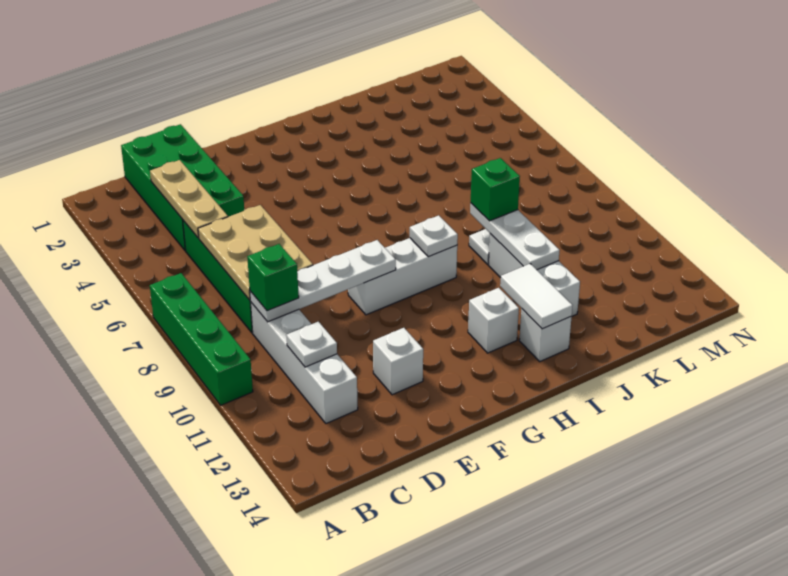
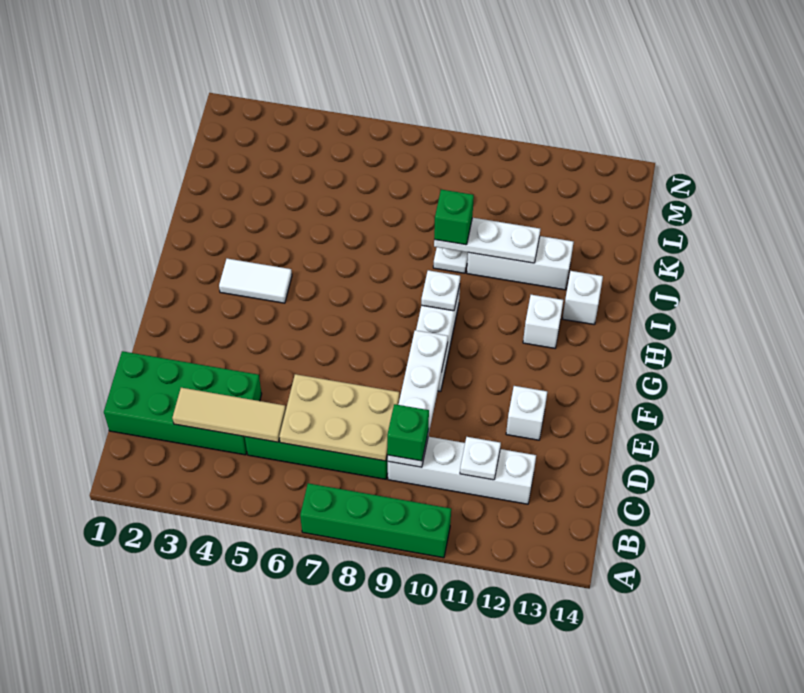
tan 1x3 plate [150,160,228,238] -> tan 1x3 tile [172,388,286,442]
white 1x2 tile [500,264,573,329] -> white 1x2 tile moved to [219,259,292,303]

